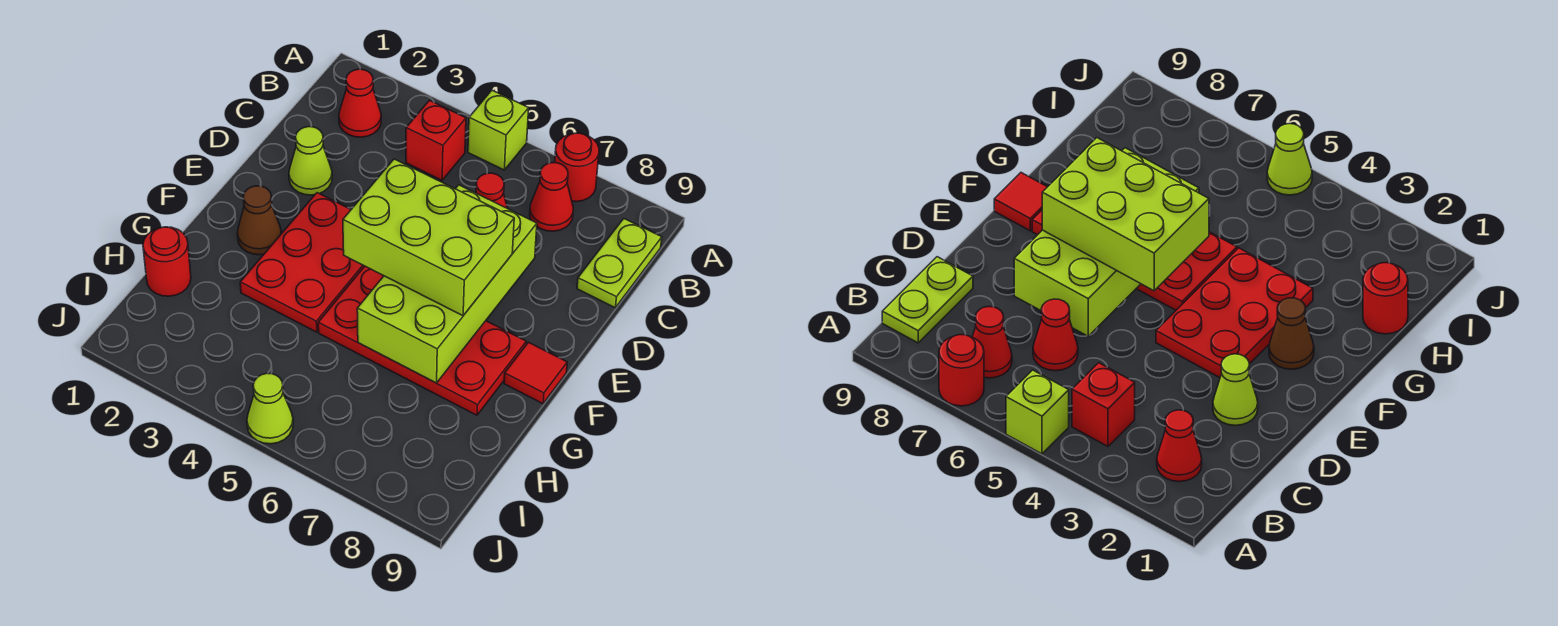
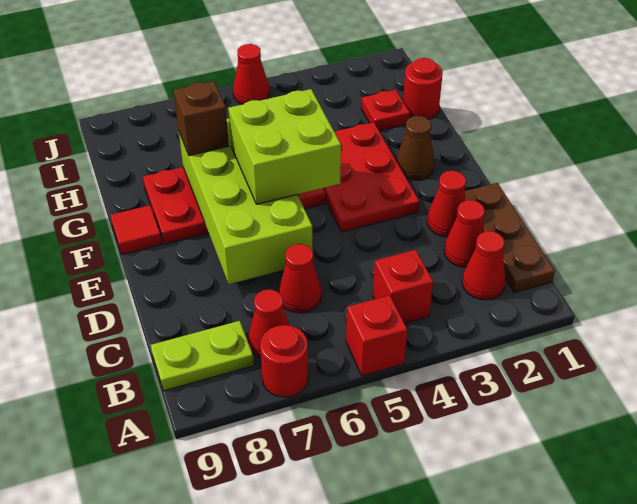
lime 1x1 brick [468,90,529,170] -> red 1x1 brick [346,295,407,376]
none -> brown 1x3 plate [465,183,555,293]
lime 1x2 plate [577,219,662,308] -> lime 1x2 plate turned to [151,321,254,391]
none -> red 1x1 cone [444,200,485,267]
lime 1x1 cone [289,127,332,195] -> red 1x1 cone [427,171,466,237]
lime 2x3 brick [343,159,514,316] -> lime 2x2 brick [228,89,341,204]
none -> brown 1x1 brick [174,81,229,156]
none -> red 1x1 plate [361,90,410,131]
lime 1x1 cone [247,373,293,444] -> red 1x1 cone [233,44,269,104]

